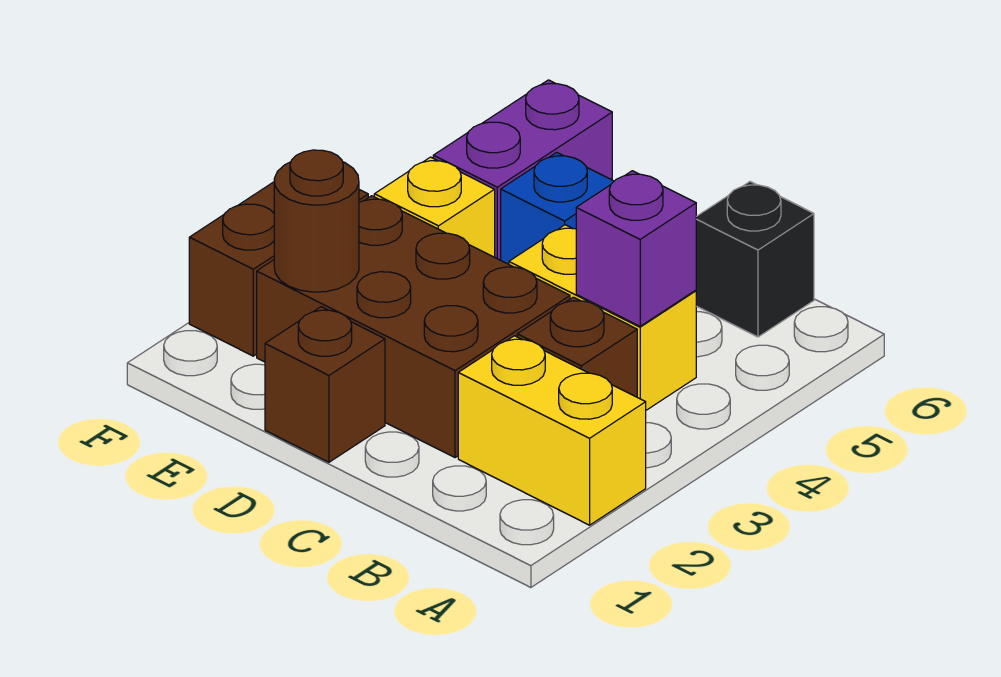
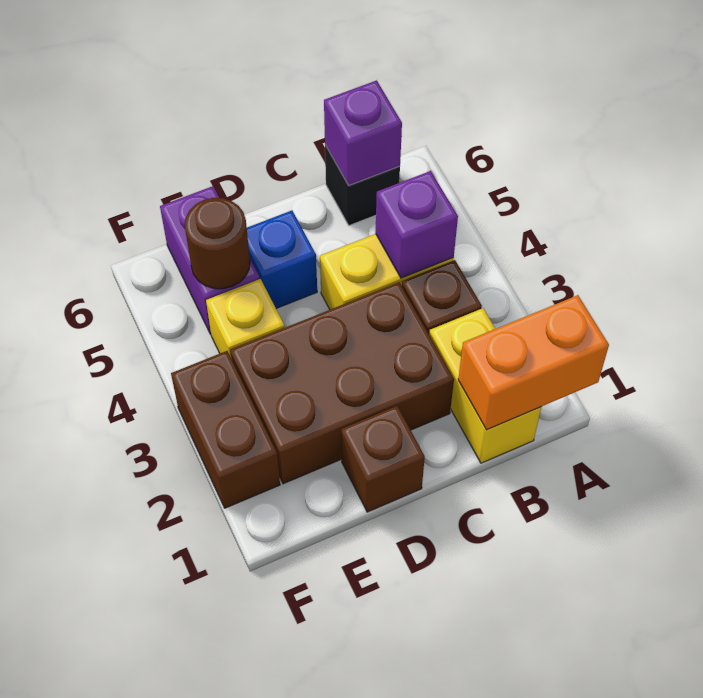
none -> orange 1x2 brick [458,295,609,430]
yellow 1x2 brick [458,336,646,525] -> yellow 1x2 brick turned to [429,308,541,463]
none -> purple 1x1 brick [324,80,402,185]
brown 1x1 round brick [274,150,359,292] -> brown 1x1 round brick moved to [185,198,250,289]

